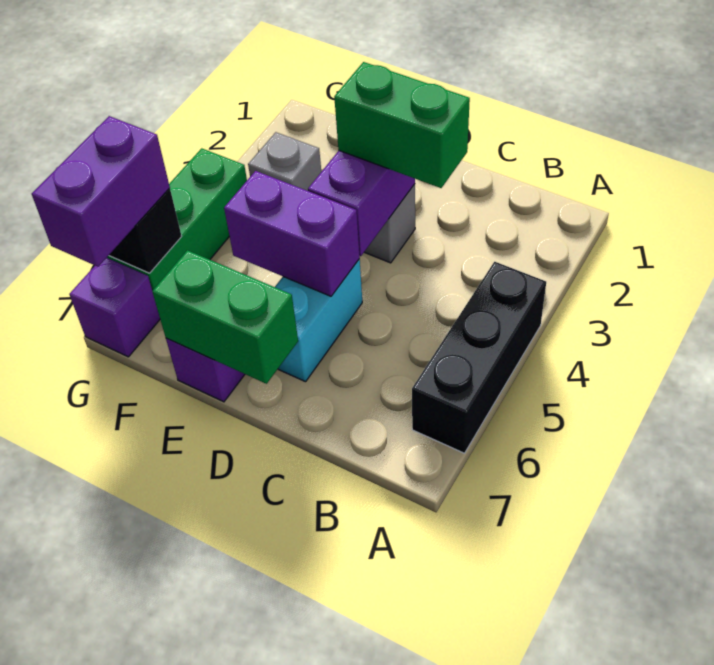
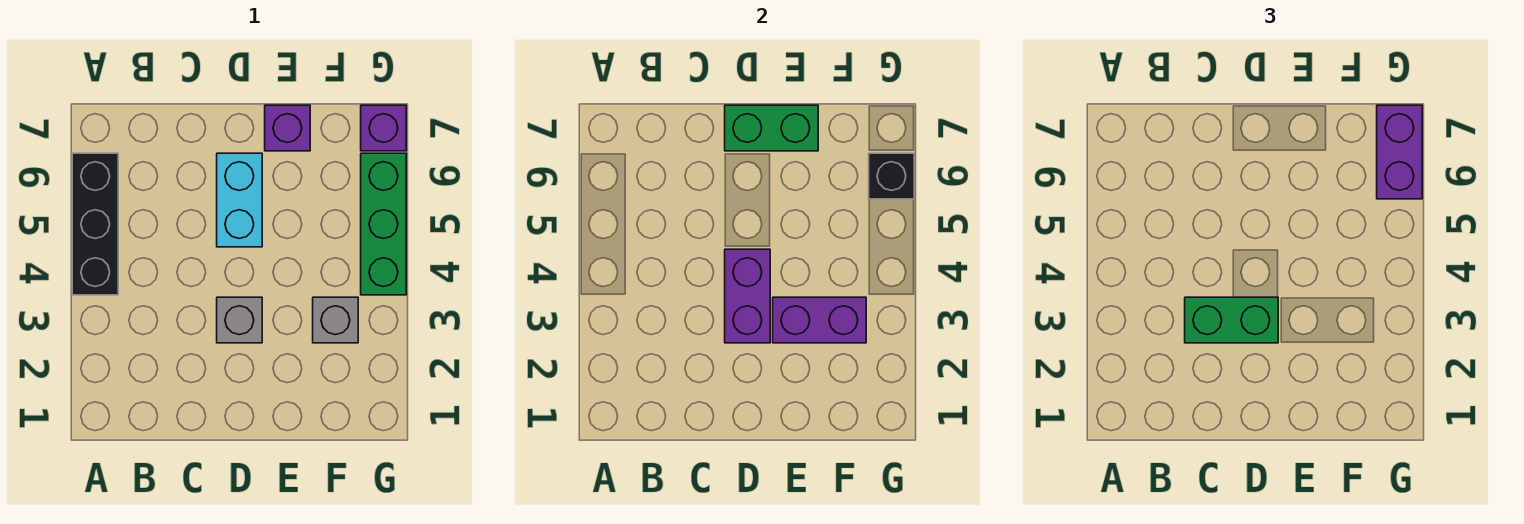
purple 1x2 brick [224,171,360,296] -> purple 1x2 brick moved to [773,297,866,343]

